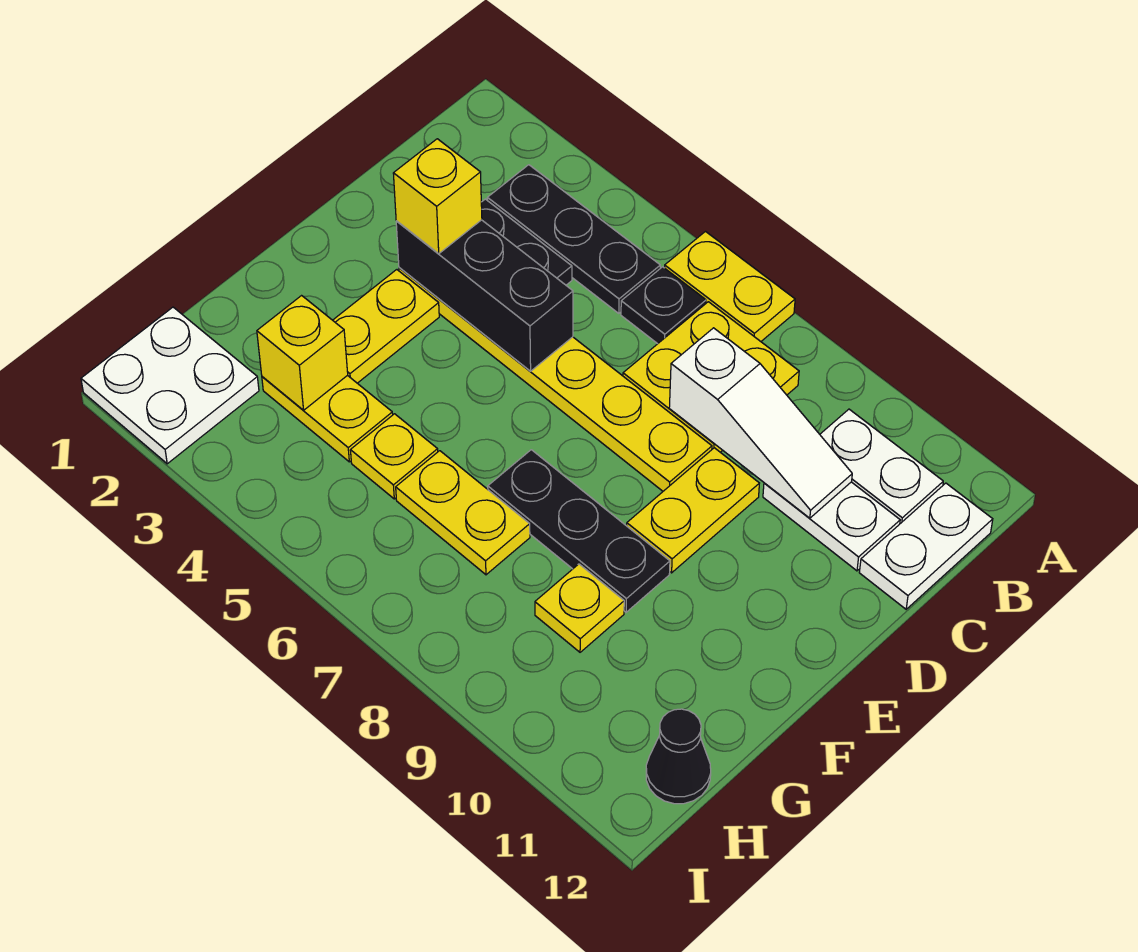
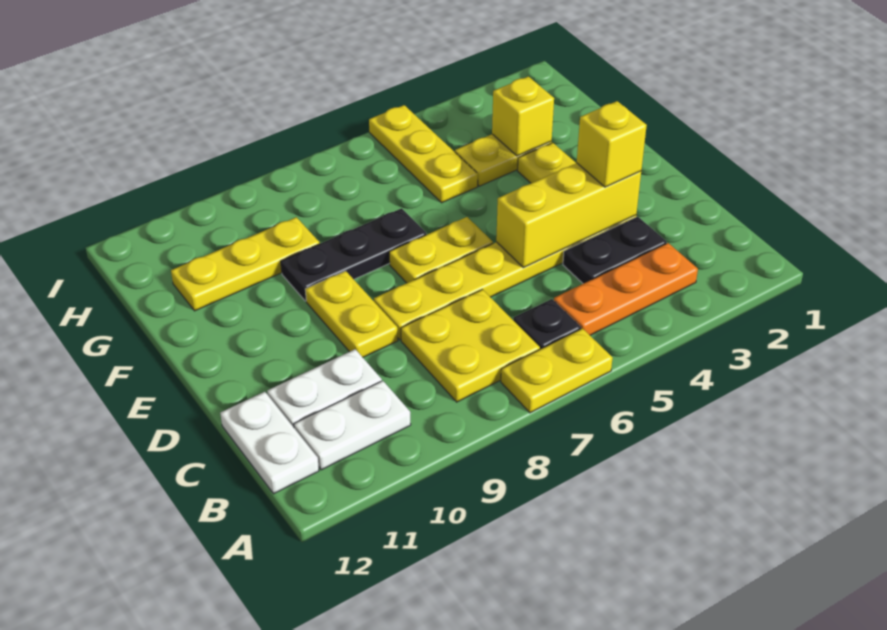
black 1x3 plate [487,165,660,313] -> orange 1x3 plate [554,243,698,335]
white 1x3 slope [669,328,852,518] -> none
black 1x3 brick [396,220,573,371] -> yellow 1x3 brick [496,163,641,268]
yellow 1x1 plate [351,414,438,499] -> yellow 1x3 plate [369,105,478,203]
yellow 1x2 plate [396,451,530,575] -> yellow 1x2 plate moved to [389,217,493,283]
yellow 1x1 plate [535,564,624,652] -> yellow 1x3 plate [171,217,320,311]
white 2x2 plate [81,307,259,464] -> none
black 1x1 cone [646,709,711,804] -> none

